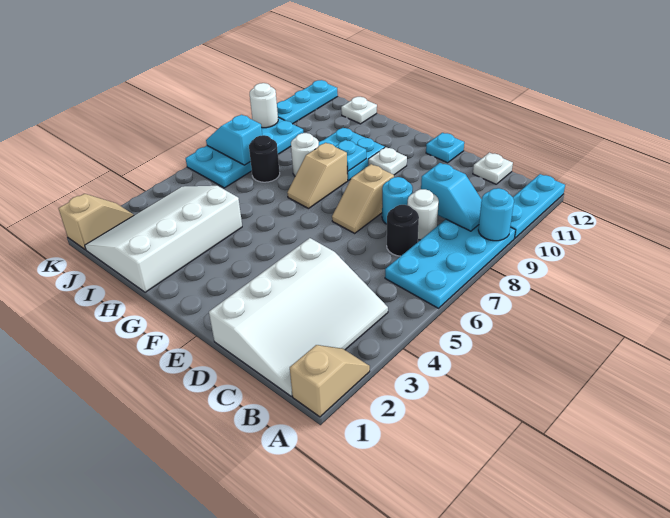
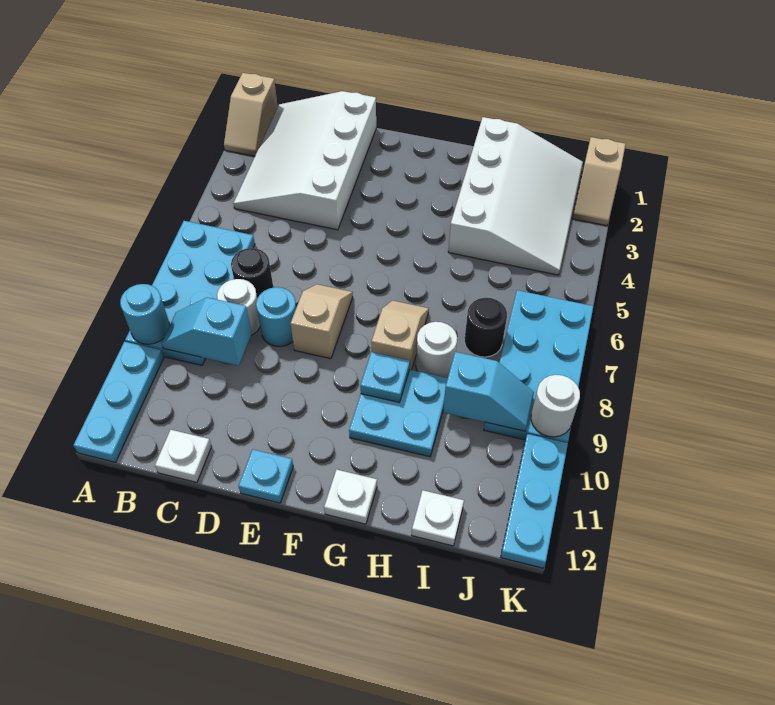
white 1x1 plate [368,147,407,175] -> white 1x1 plate moved to [324,470,377,524]
cyan 1x2 slope [206,115,262,165] -> cyan 1x2 slope moved to [443,352,534,431]

